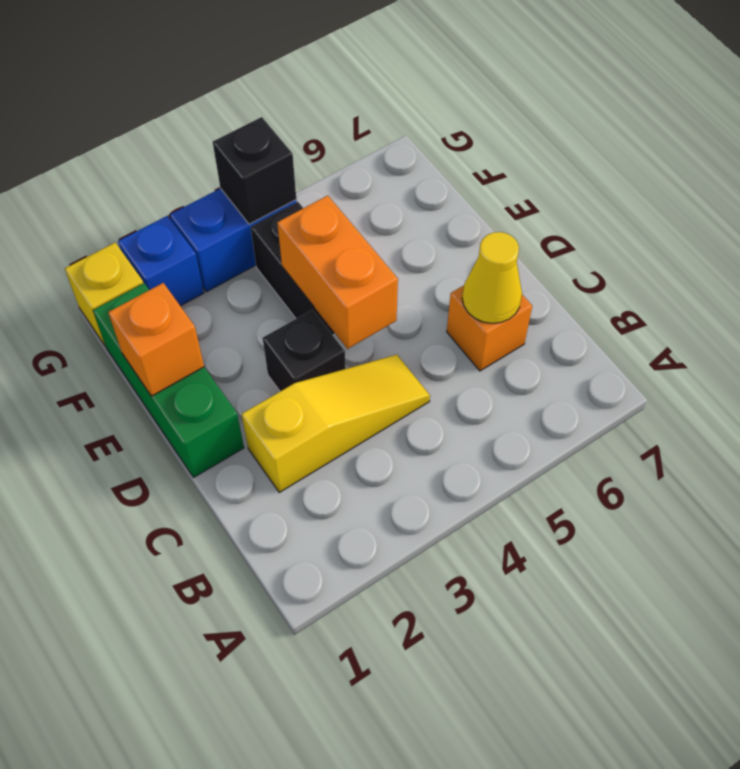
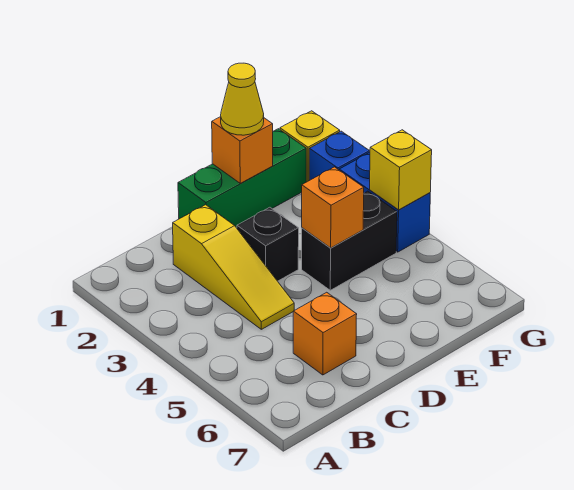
yellow 1x1 cone [462,232,522,323] -> yellow 1x1 cone moved to [221,63,264,135]
orange 1x2 brick [277,196,398,349] -> orange 1x1 brick [302,167,364,248]
black 1x1 brick [213,117,296,224] -> yellow 1x1 brick [370,130,432,210]

